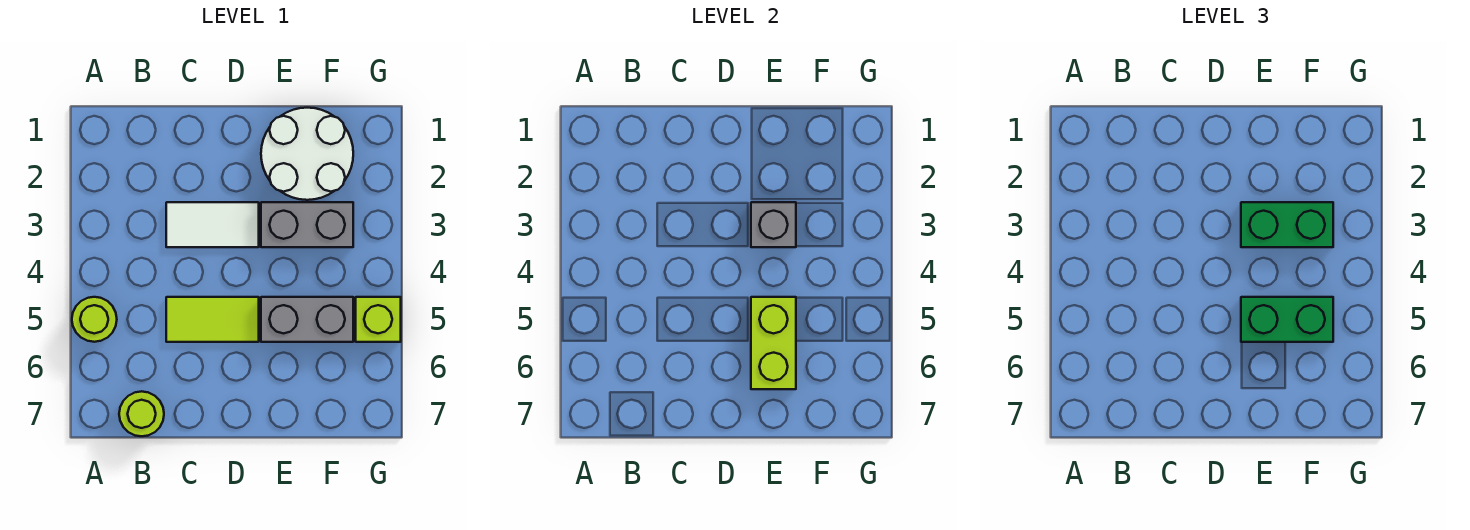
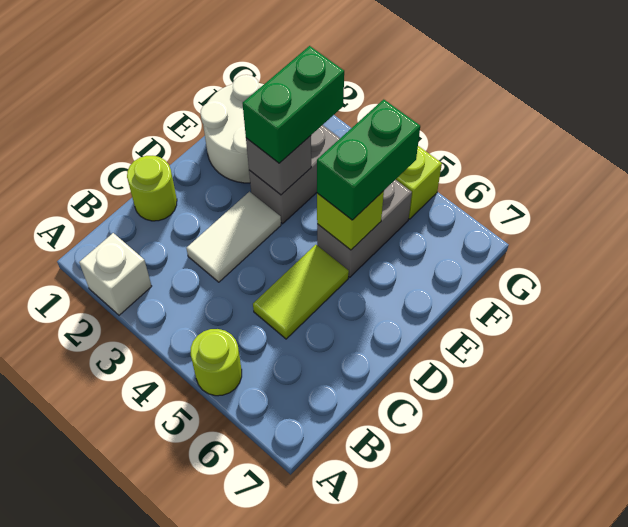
none -> white 1x1 brick [79,233,152,315]
lime 1x1 round brick [119,391,164,436] -> lime 1x1 round brick moved to [127,156,177,221]
lime 1x2 brick [751,297,796,389] -> lime 1x1 brick [317,191,384,250]

